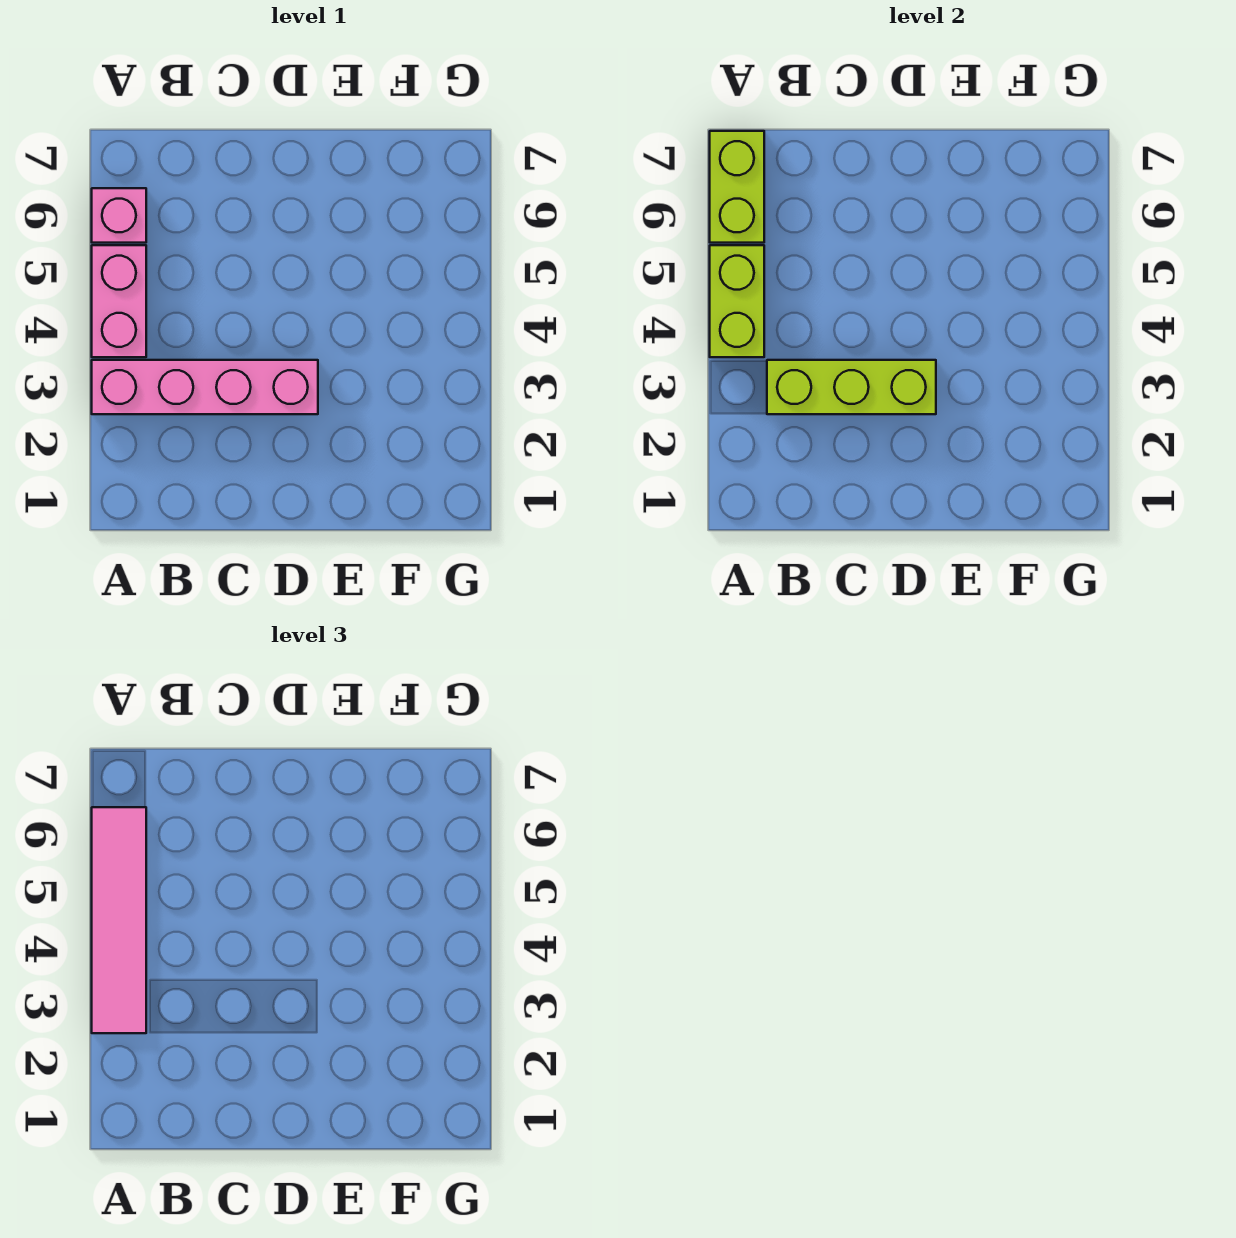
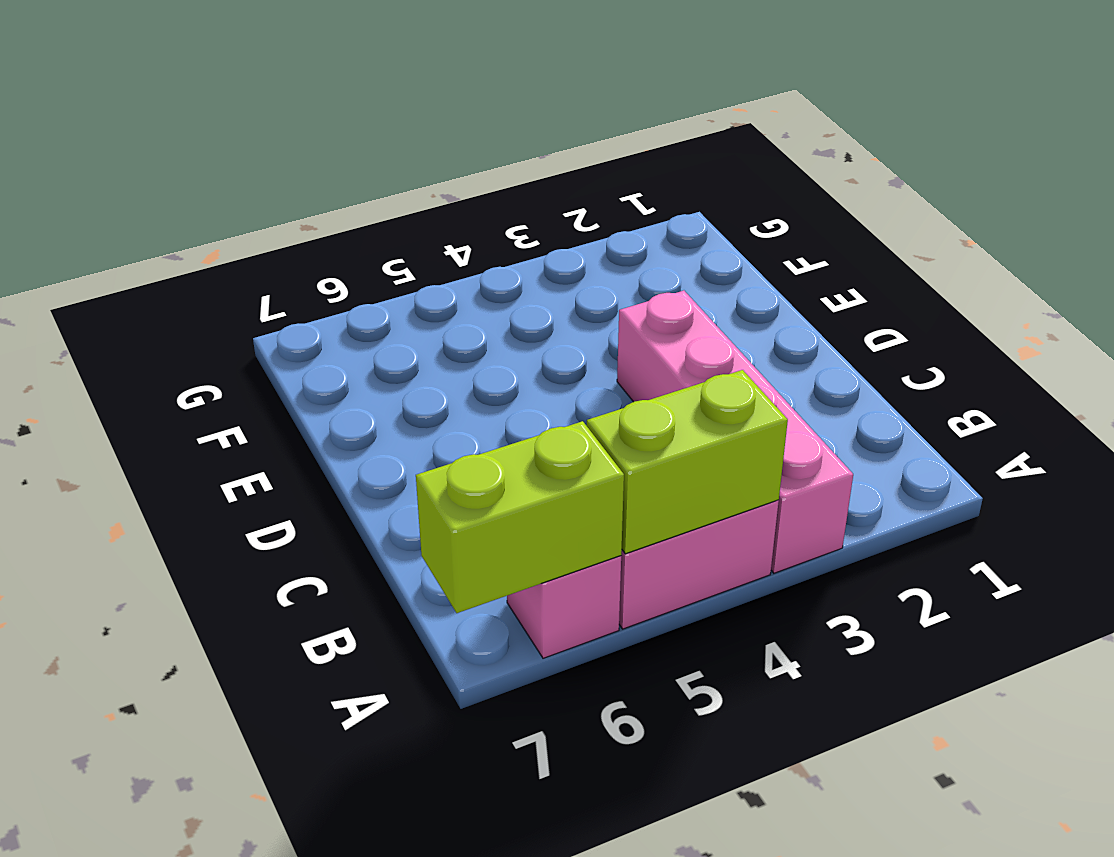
pink 1x4 tile [92,807,146,1033] -> none
lime 1x3 brick [767,360,936,414] -> none

